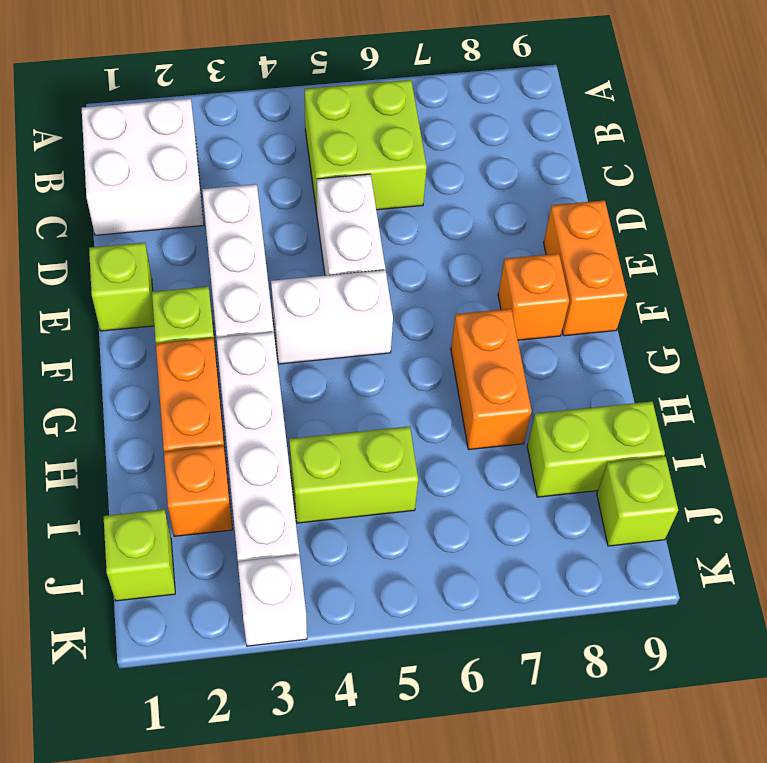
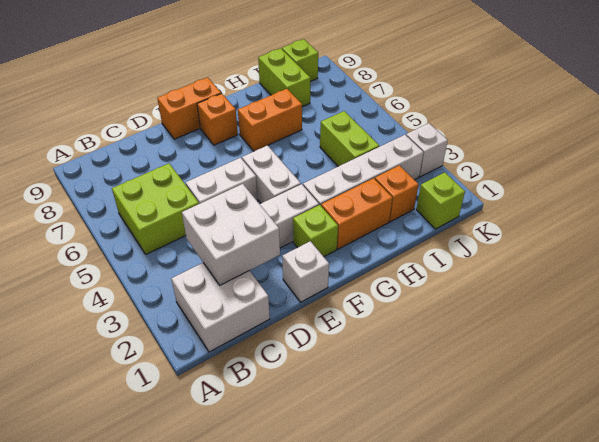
none -> white 2x2 brick [182,184,280,285]
lime 1x1 brick [89,243,154,331] -> white 1x1 brick [282,241,329,302]

